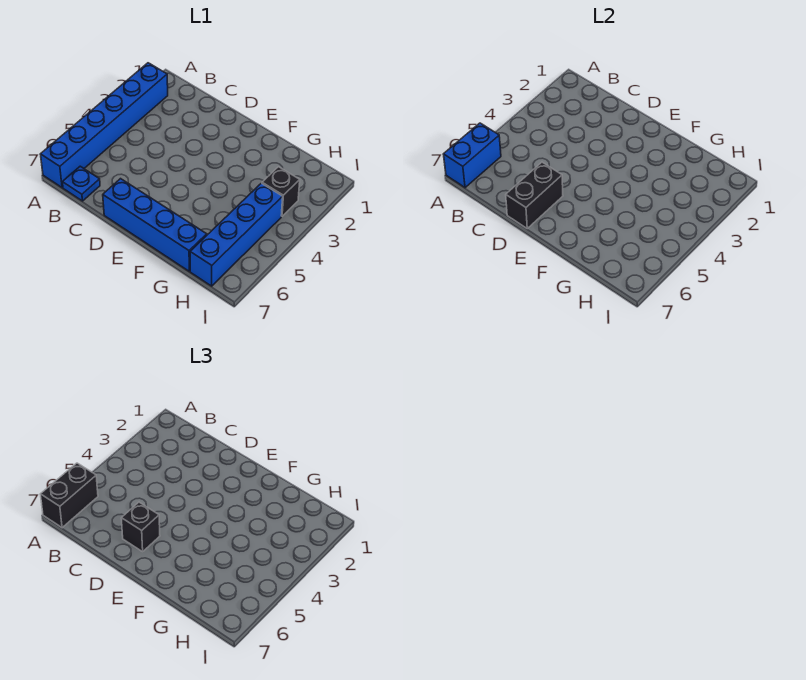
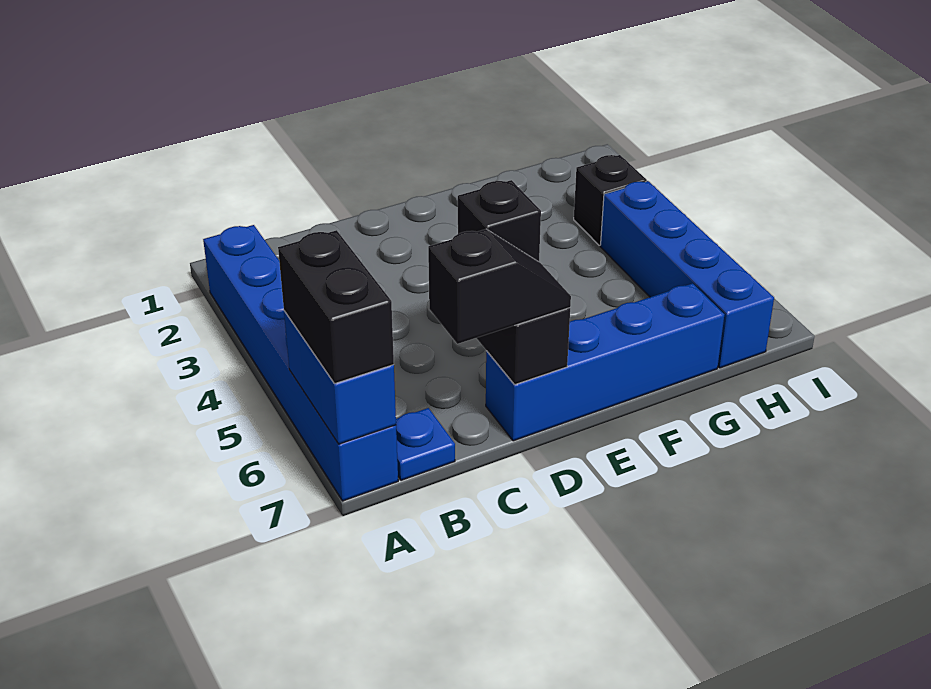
none -> black 1x2 slope [428,229,571,344]

